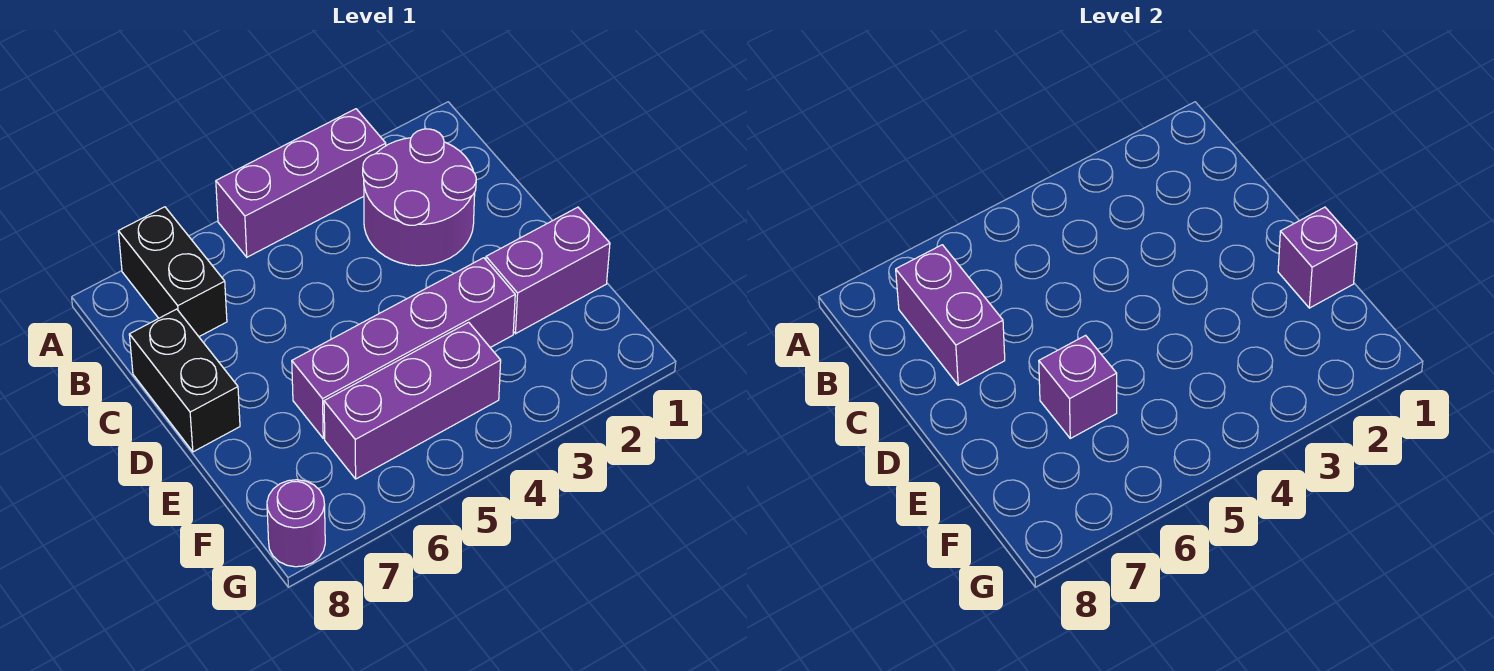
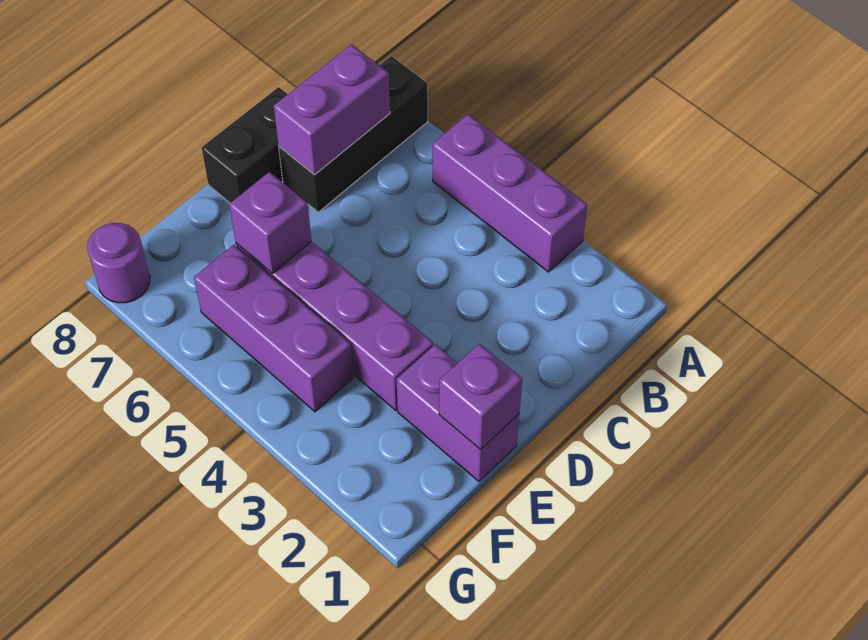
black 1x2 brick [118,207,227,337] -> black 1x3 brick [279,56,428,212]
purple 2x2 round brick [363,129,476,266] -> none

